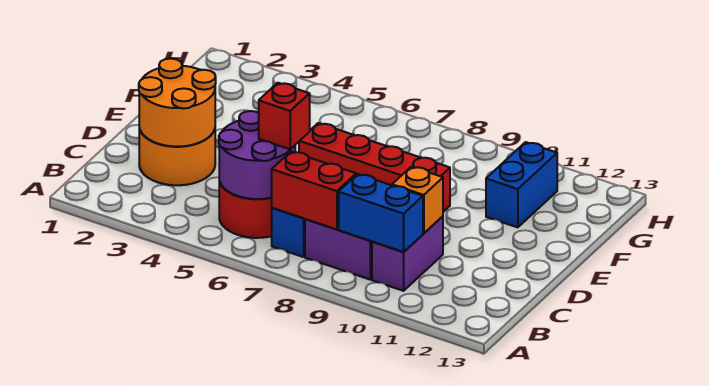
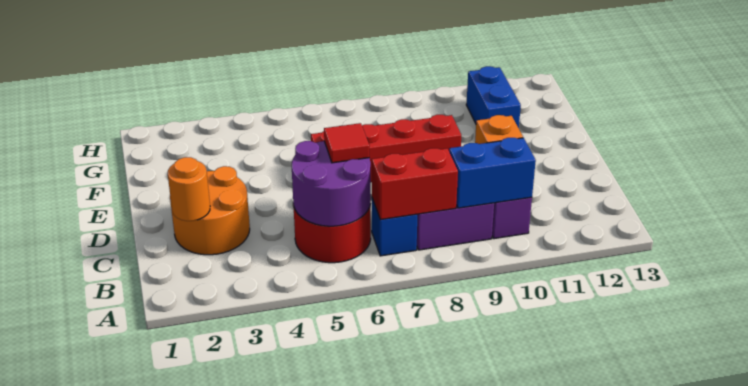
orange 2x2 round brick [139,59,216,146] -> orange 1x1 round brick [168,157,210,221]
red 1x1 brick [259,83,310,149] -> red 1x1 tile [324,123,369,163]

